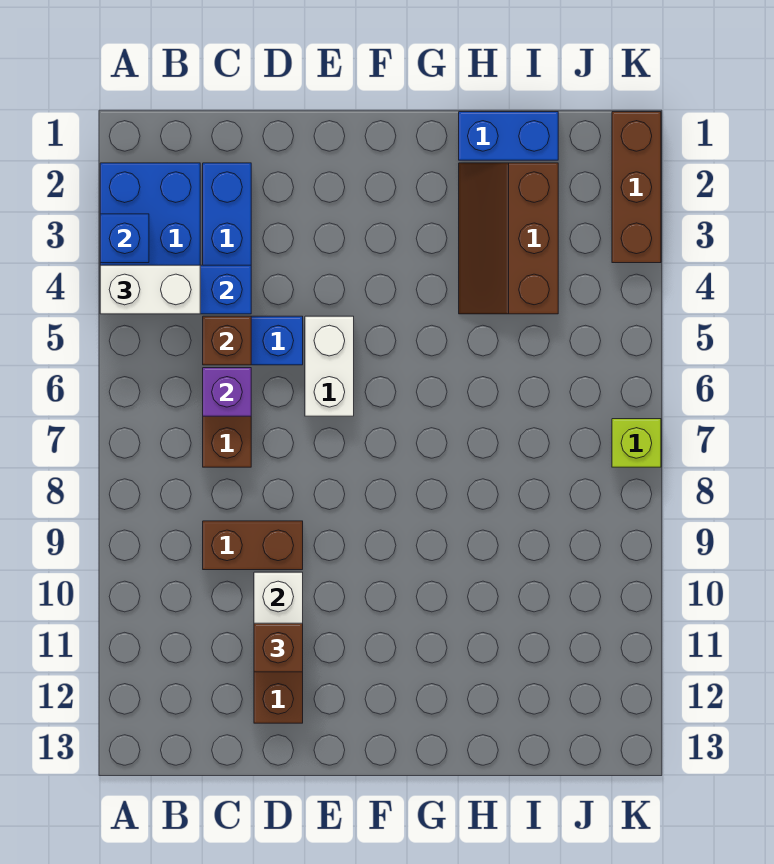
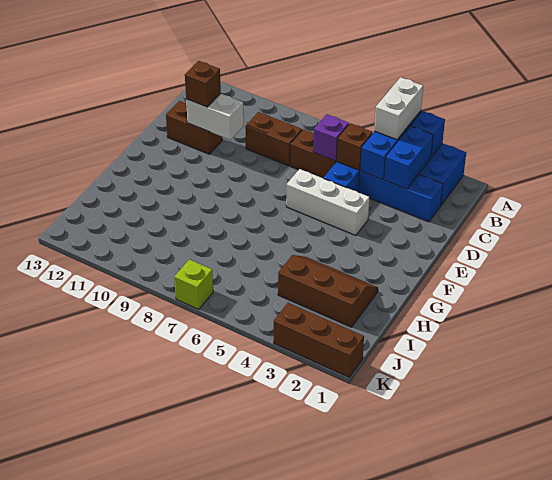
brown 1x2 brick [203,521,303,570] -> brown 1x2 brick turned to [245,112,302,166]
white 1x2 brick [305,316,354,416] -> white 1x3 brick [286,169,369,236]
blue 1x2 brick [459,112,558,160] -> blue 1x2 brick moved to [384,126,433,189]

